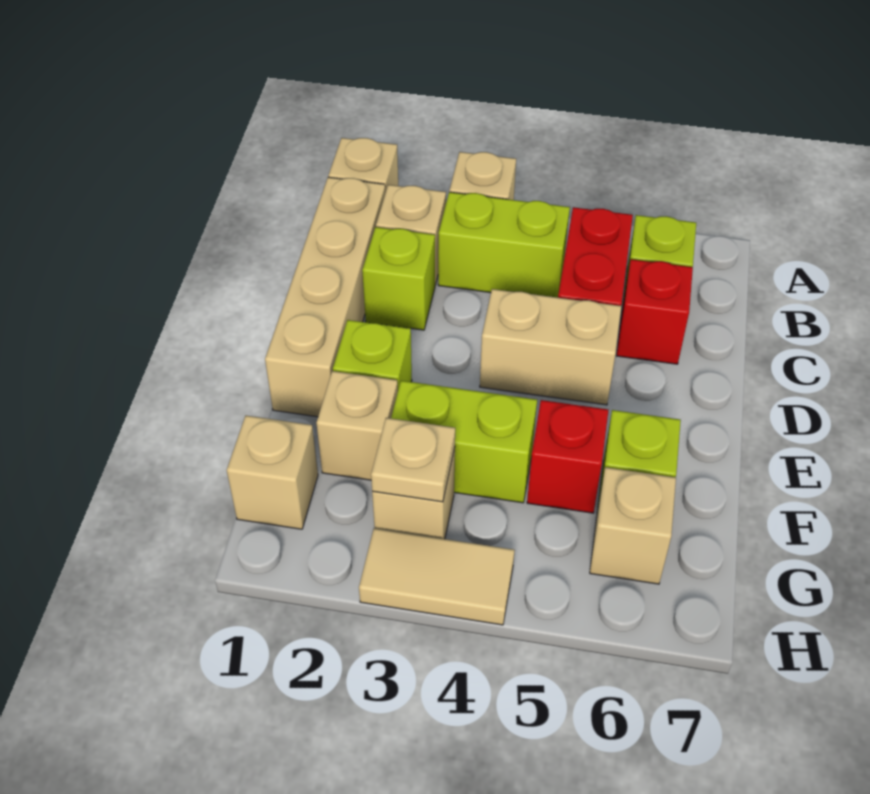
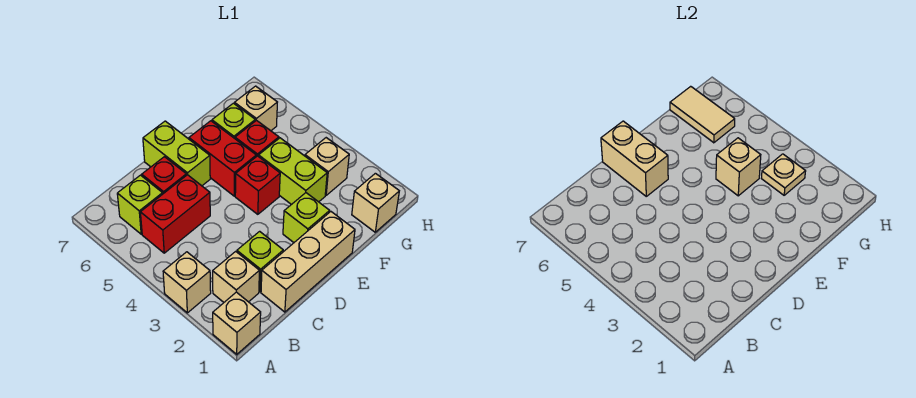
tan 1x4 brick [265,177,385,417] -> tan 1x3 brick [261,212,355,312]
lime 1x2 brick [438,192,570,298] -> lime 1x2 brick moved to [143,121,210,186]
tan 1x2 brick [480,289,621,405] -> tan 1x2 brick moved to [601,121,668,196]
none -> red 1x1 brick [235,156,280,214]
none -> red 1x2 brick [189,121,256,196]
tan 1x1 brick [316,371,398,480] -> tan 1x1 brick moved to [716,138,761,196]
tan 1x2 tile [359,528,515,625] -> tan 1x2 tile moved to [670,86,735,143]

